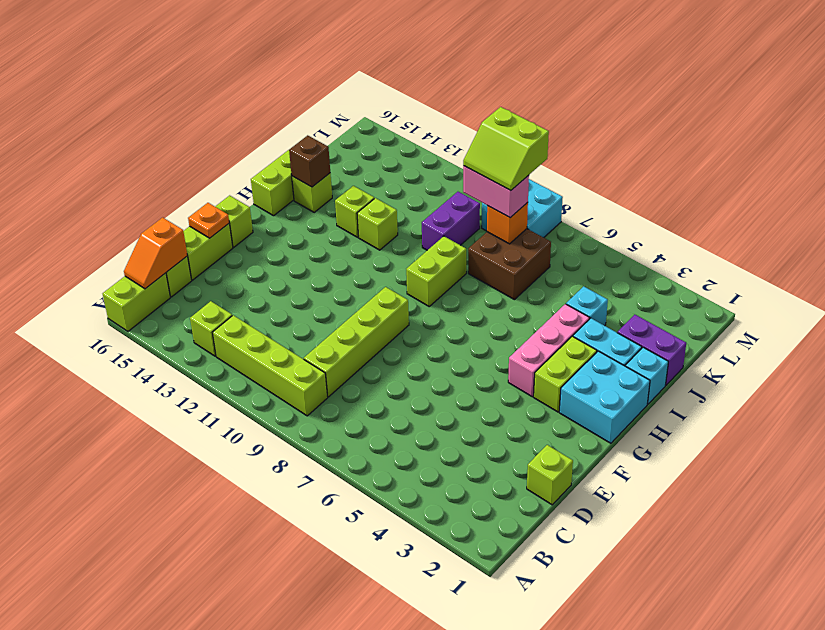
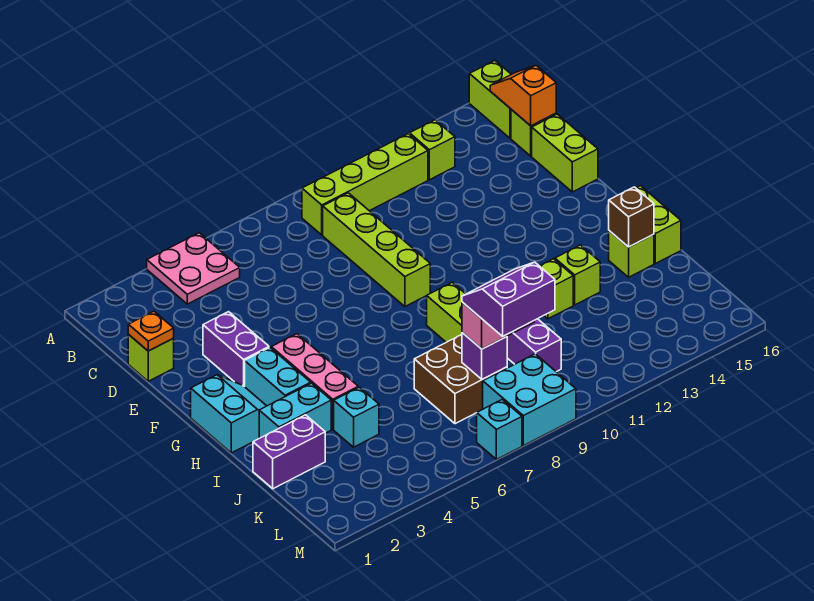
none -> pink 2x2 plate [147,233,240,304]
none -> purple 1x2 brick [203,312,269,387]
orange 1x1 plate [188,203,229,238] -> orange 1x1 plate moved to [128,311,174,351]
lime 1x1 brick [215,195,253,247] -> none
cyan 2x2 brick [559,351,650,443] -> cyan 2x2 slope [191,375,266,453]
lime 1x2 brick [534,336,597,412] -> cyan 1x2 brick [245,348,311,406]
cyan 1x1 brick [625,347,668,404] -> cyan 1x1 brick moved to [477,400,522,459]
orange 1x1 brick [487,203,528,244] -> purple 1x1 brick [462,333,507,379]
lime 2x2 slope [463,107,549,191] -> purple 2x2 slope [462,262,555,336]

